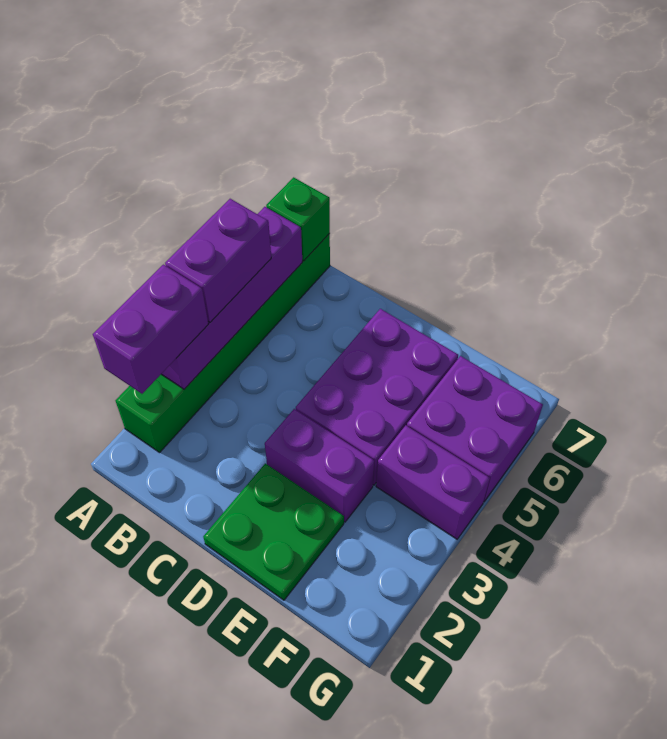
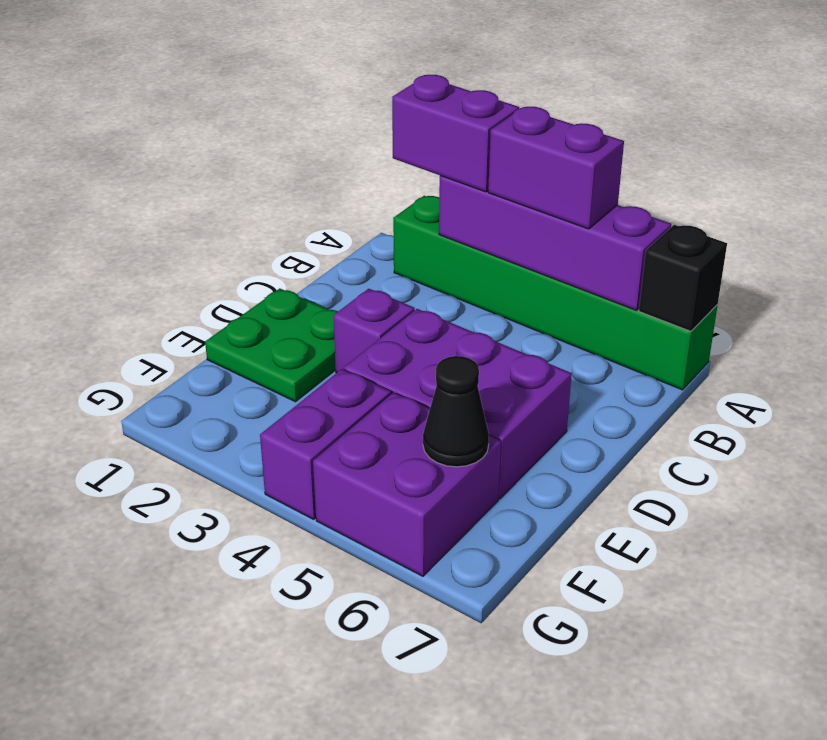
green 1x1 brick [266,177,330,261] -> black 1x1 brick [639,225,727,331]
purple 1x2 brick [265,409,375,522] -> purple 1x1 brick [333,289,415,373]
none -> black 1x1 cone [423,356,489,467]

